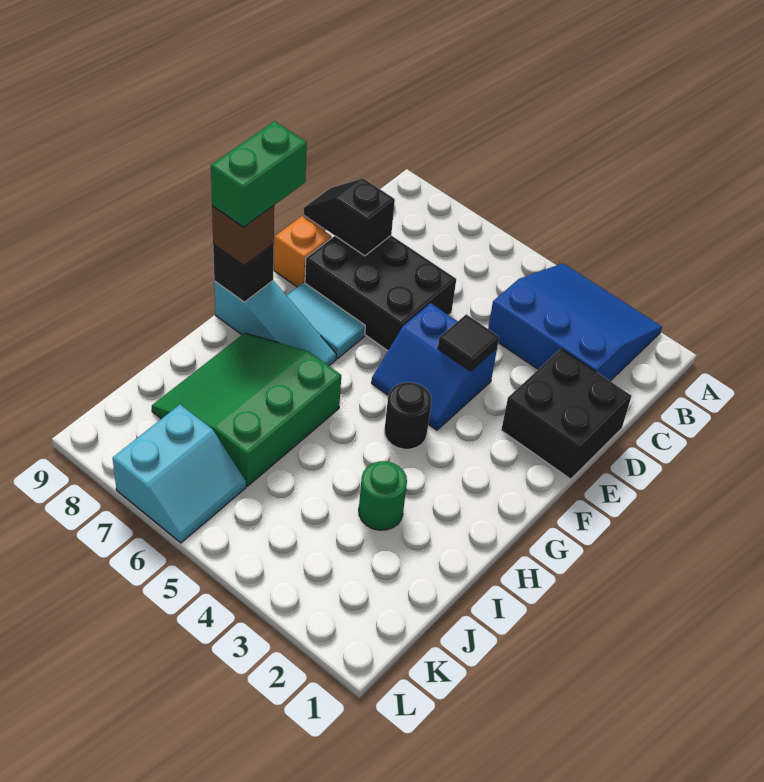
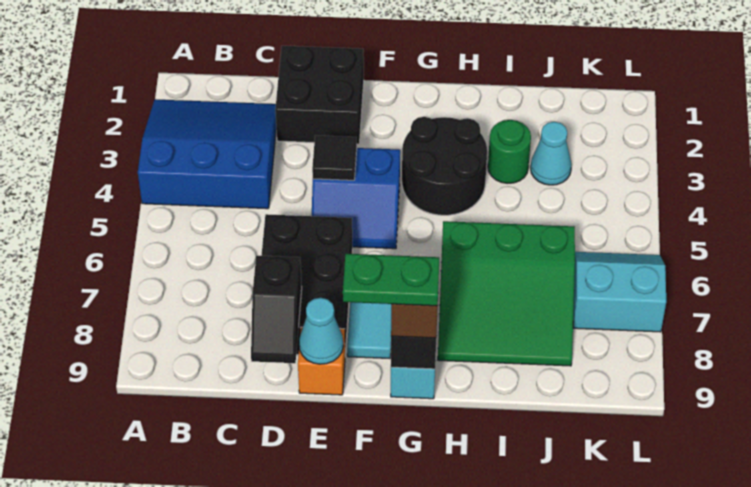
blue 3x3 slope [488,263,662,381] -> blue 3x3 slope turned to [138,99,276,209]
blue 2x2 slope [372,303,497,430] -> blue 2x2 slope turned to [312,148,400,249]
none -> cyan 1x1 cone [299,298,343,364]
green 1x2 brick [211,121,307,227] -> green 1x2 plate [343,254,439,306]
black 1x1 round brick [385,382,432,449] -> black 2x2 round brick [402,117,487,215]
none -> cyan 1x1 cone [530,122,572,185]

